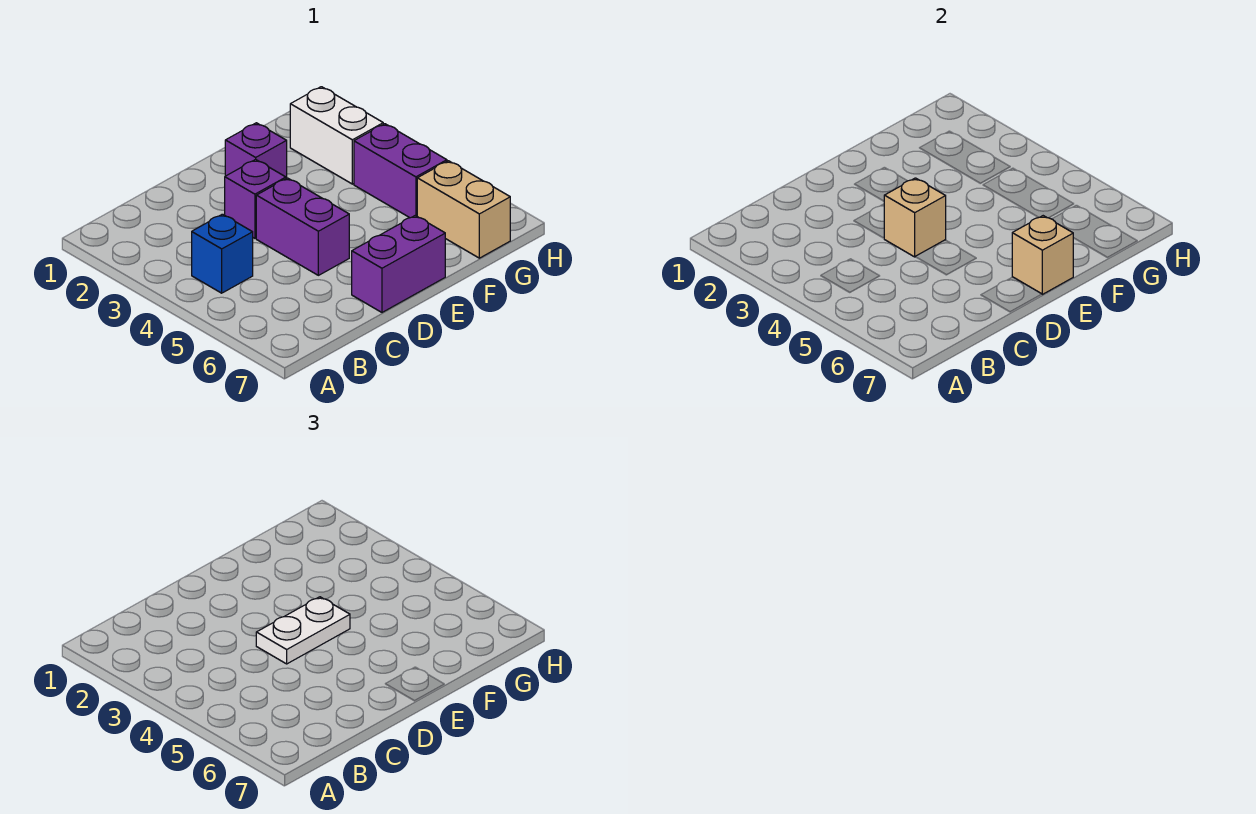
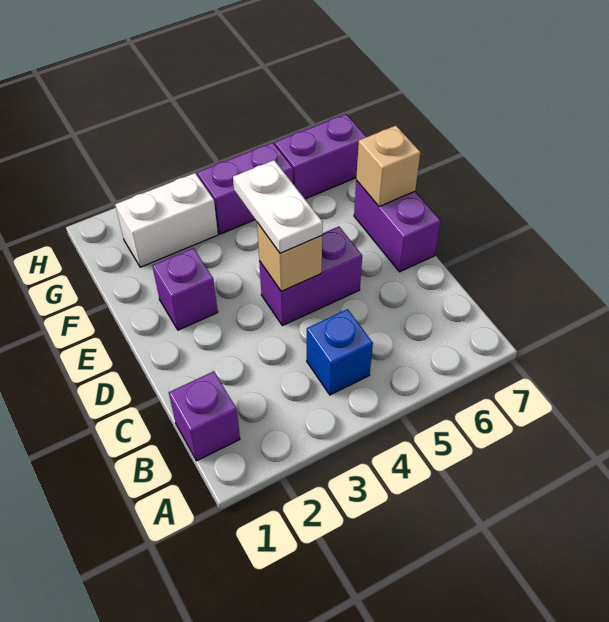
purple 1x1 brick [225,159,286,238] -> purple 1x1 brick moved to [169,371,240,461]
tan 1x2 brick [417,161,510,258] -> purple 1x2 brick [275,114,366,199]

